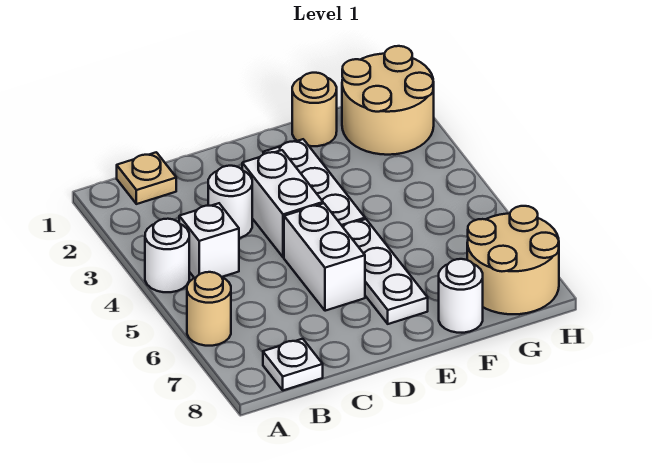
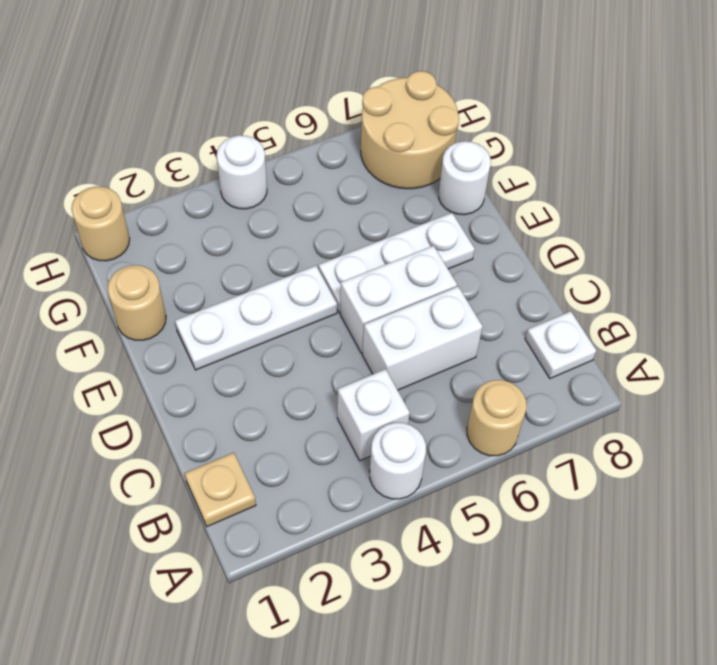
white 1x1 round brick [208,166,252,238] -> white 1x1 round brick moved to [217,135,267,209]
white 1x2 brick [242,150,323,258] -> white 1x2 brick moved to [362,286,483,390]
tan 2x2 round brick [342,46,434,155] -> tan 1x1 round brick [71,186,130,261]

